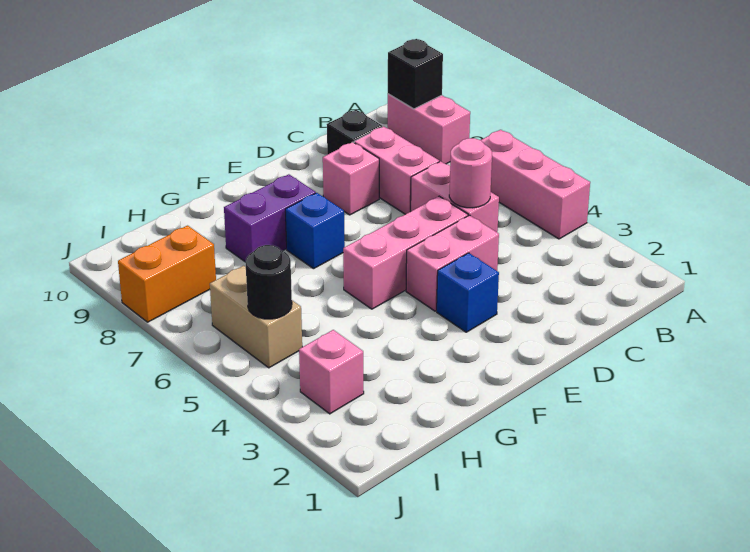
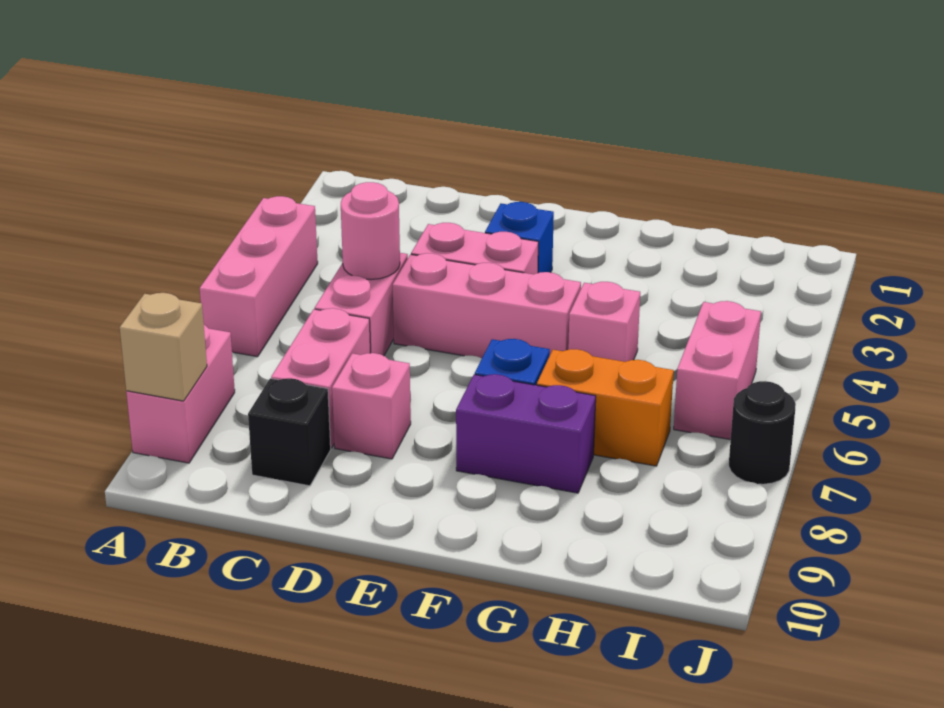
black 1x1 brick [388,39,443,109] -> tan 1x1 brick [120,293,207,401]
pink 1x1 brick [299,330,364,414] -> pink 1x1 brick moved to [568,282,640,362]
tan 1x2 brick [210,266,302,368] -> pink 1x2 brick [674,301,761,440]
black 1x1 round brick [246,245,292,319] -> black 1x1 round brick moved to [729,381,796,484]
orange 1x2 brick [118,226,216,322] -> orange 1x2 brick moved to [537,349,674,466]

